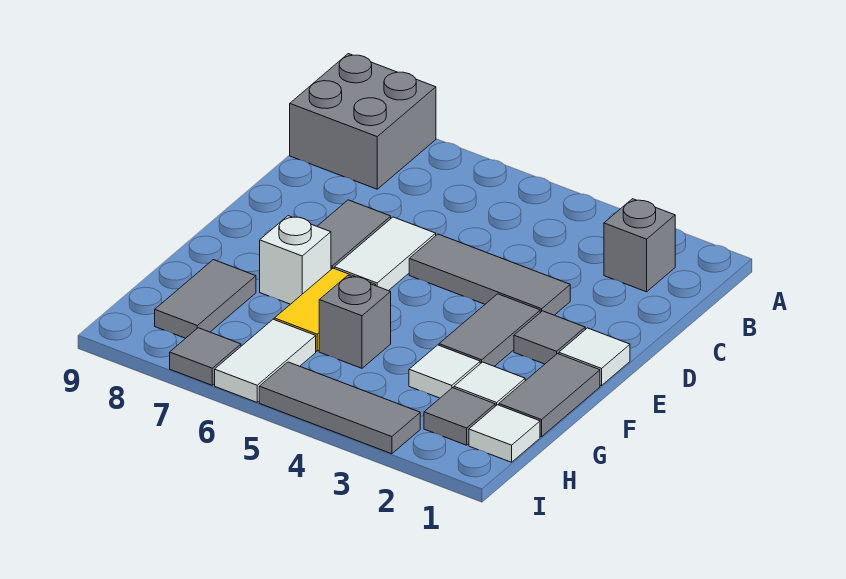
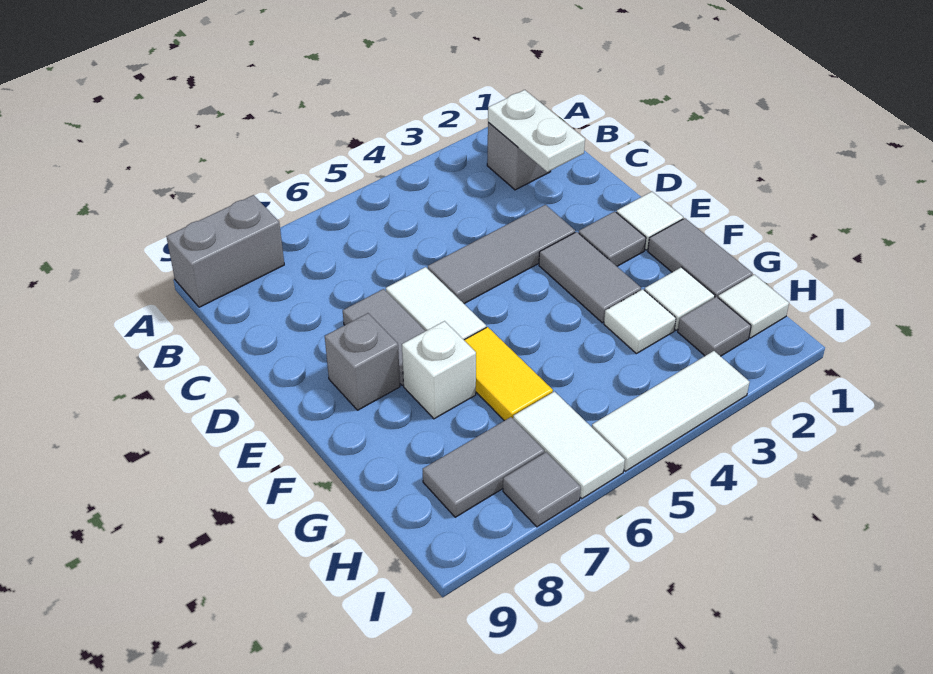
grey 2x2 brick [290,54,436,189] -> grey 1x2 brick [166,195,284,307]
none -> white 1x2 plate [488,90,585,172]
grey 1x1 brick [319,275,391,368] -> grey 1x1 brick moved to [325,313,400,410]
grey 1x2 tile [155,260,256,338] -> grey 1x2 tile turned to [423,417,544,517]
grey 1x3 tile [259,362,420,454] -> white 1x3 tile [592,351,750,471]

